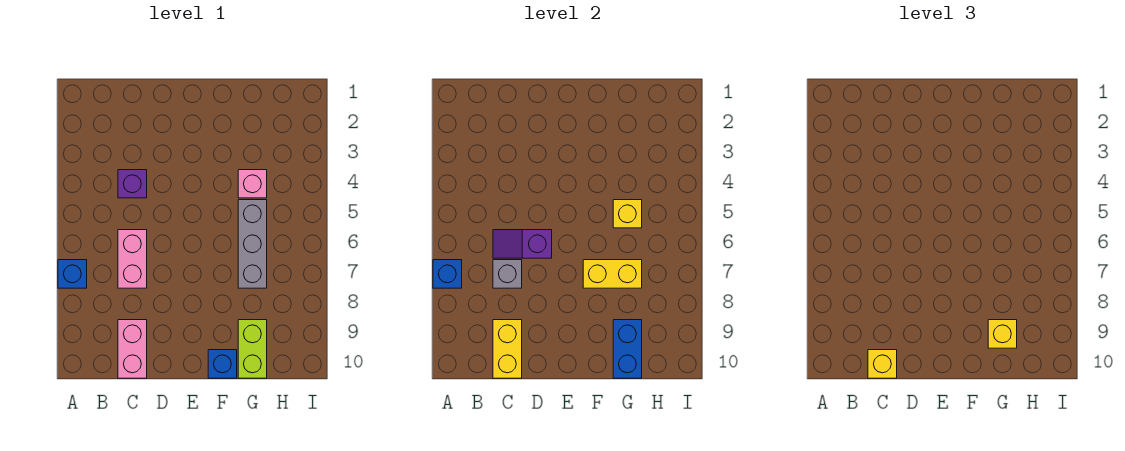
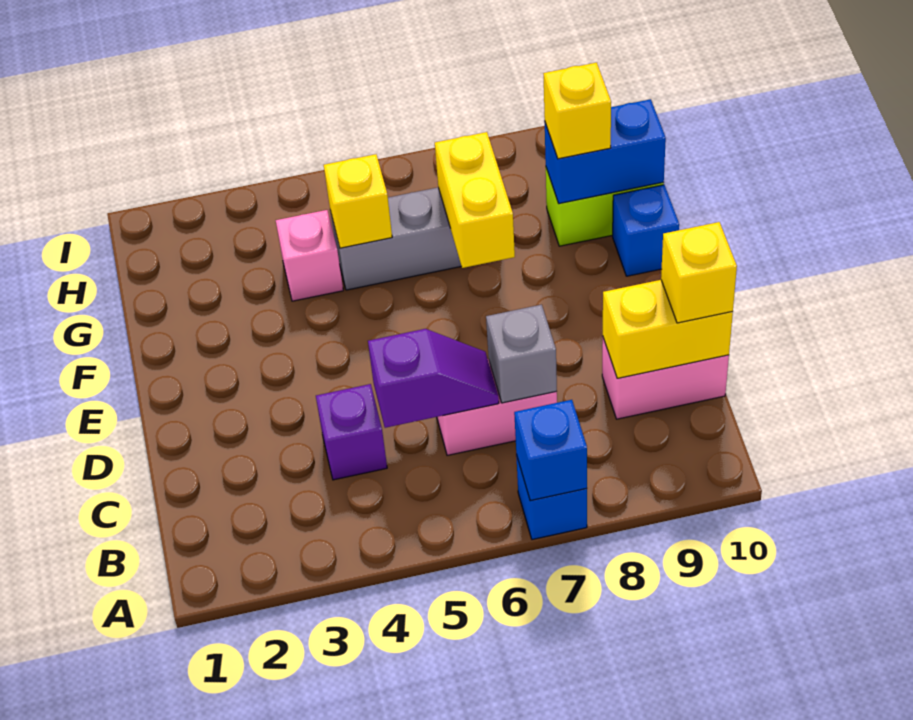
purple 1x2 slope [493,230,552,258] -> purple 1x2 slope turned to [368,329,499,428]

